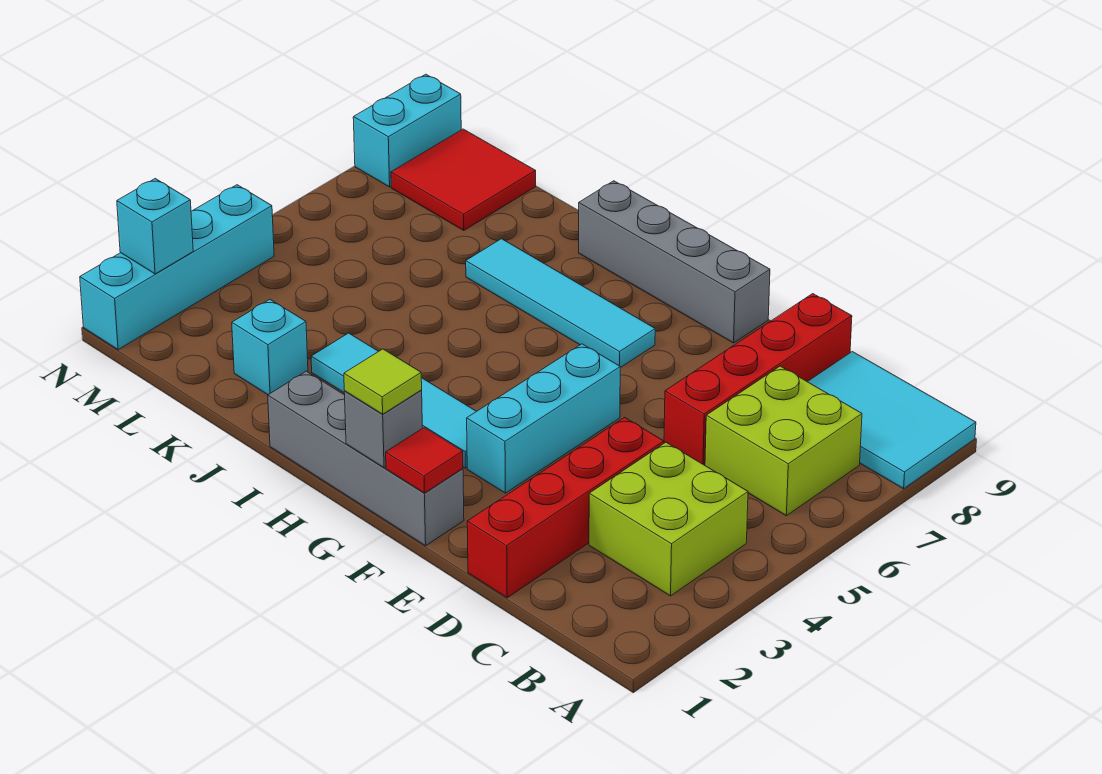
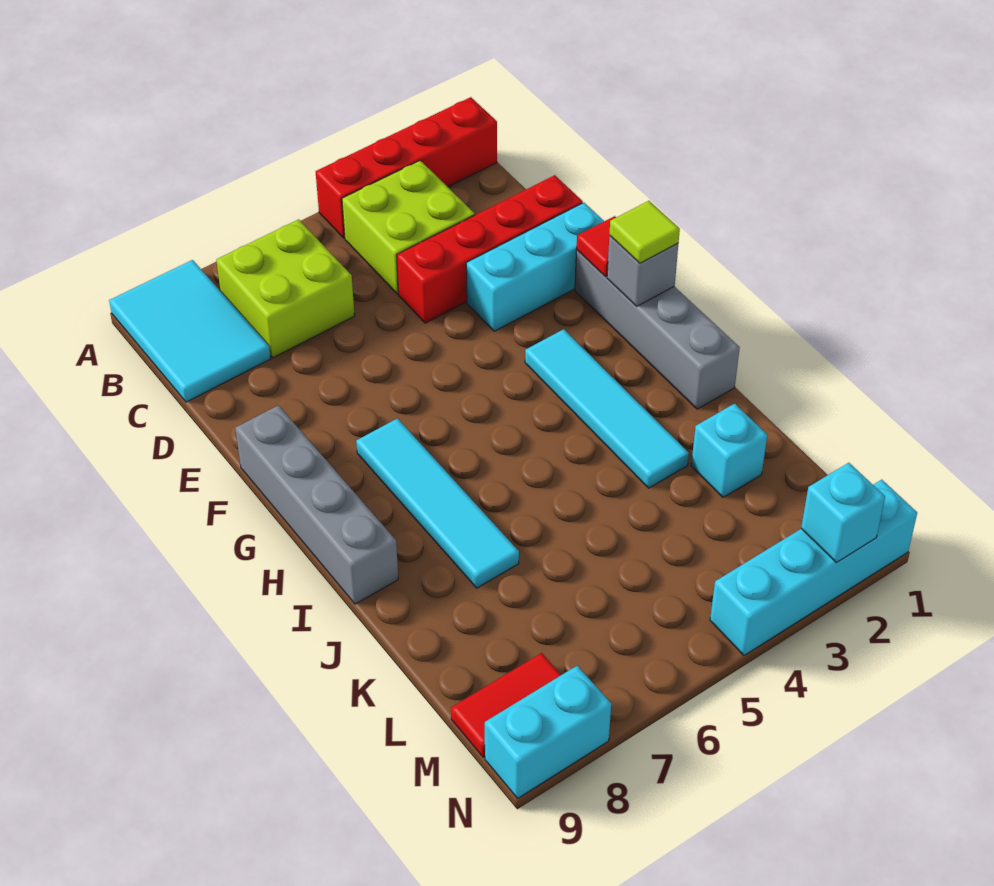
red 1x4 brick [664,294,852,465] -> red 1x4 brick moved to [316,97,497,238]
cyan 1x3 brick [467,344,620,493] -> cyan 1x3 brick moved to [466,203,604,331]
red 2x2 tile [391,129,536,230] -> red 1x2 tile [451,653,561,757]

